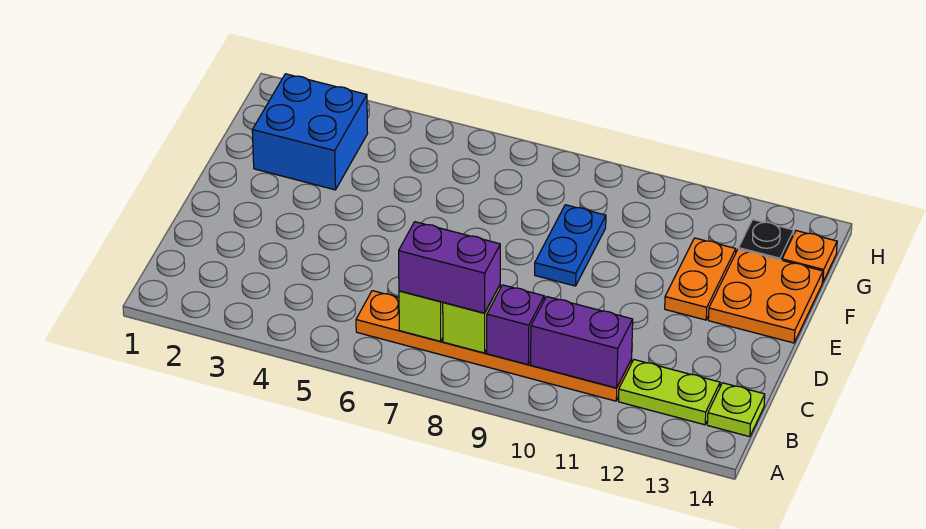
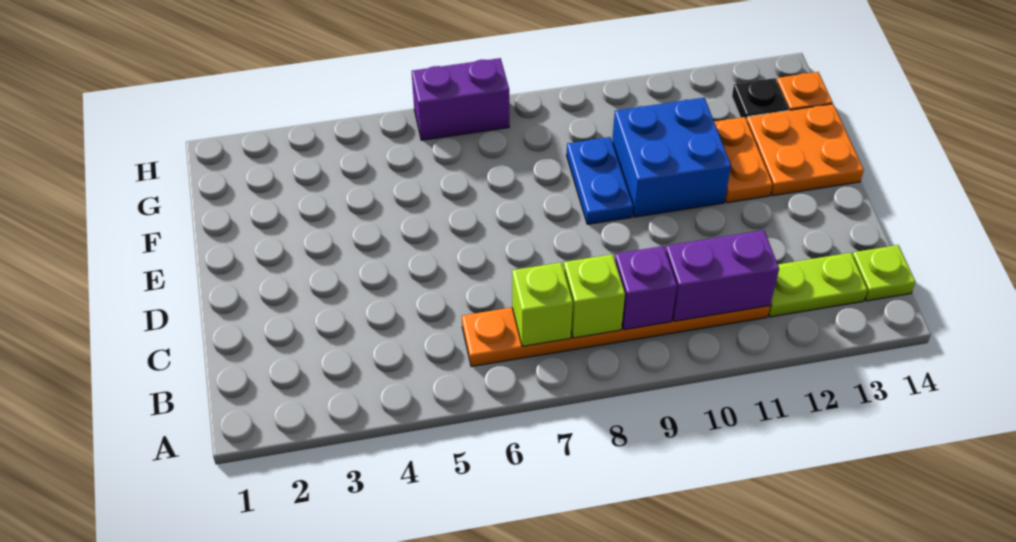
purple 1x2 brick [399,222,500,313] -> purple 1x2 brick moved to [412,58,509,140]
blue 2x2 brick [252,74,368,190] -> blue 2x2 brick moved to [612,98,731,217]

